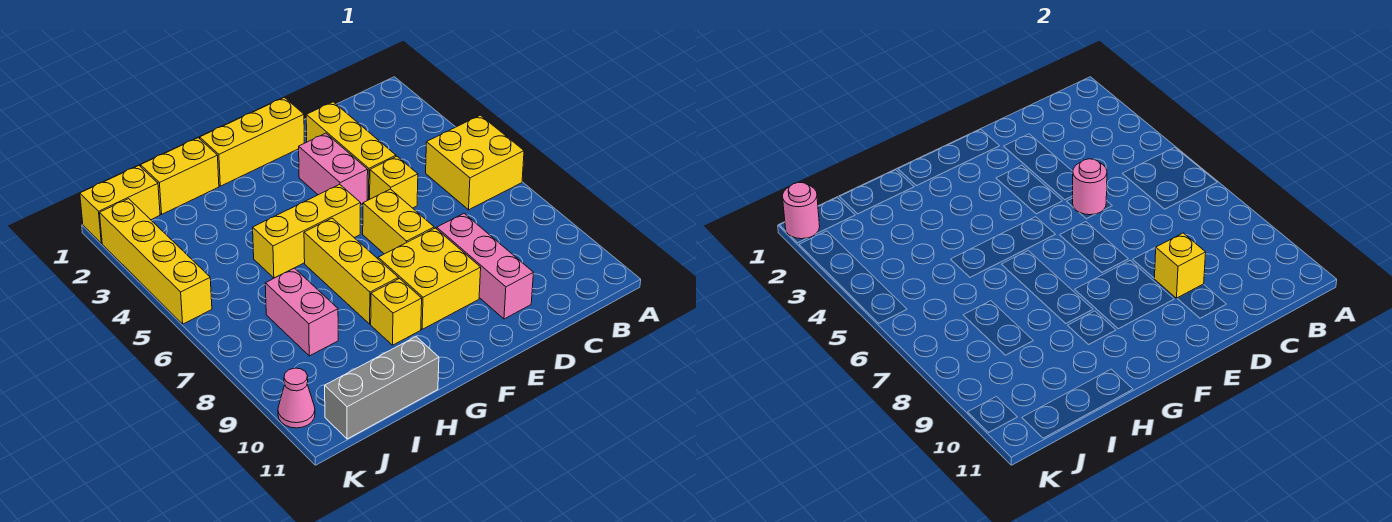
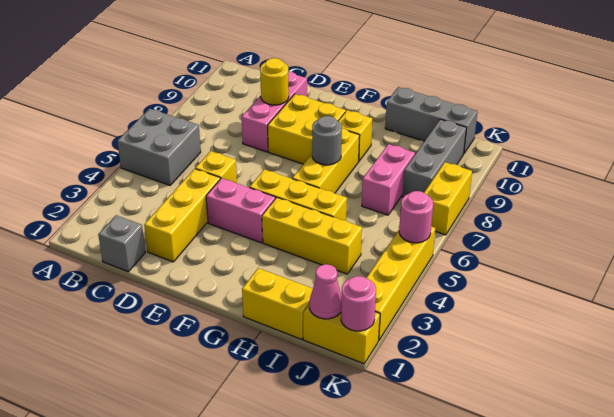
yellow 2x2 brick [426,115,524,210] -> grey 2x2 brick [117,108,201,185]
none -> grey 1x1 brick [98,215,145,272]
pink 1x1 round brick [1073,159,1107,215] -> pink 1x1 round brick moved to [399,191,433,243]
yellow 1x1 brick [1154,233,1206,298] -> yellow 1x1 round brick [260,58,289,105]
yellow 1x3 brick [200,97,304,186] -> yellow 1x3 brick moved to [262,198,362,274]
pink 1x2 brick [299,133,368,204] -> pink 1x2 brick turned to [206,178,275,243]
yellow 1x2 brick [363,189,434,254] -> yellow 1x2 brick moved to [424,162,472,235]
none -> grey 1x1 round brick [312,116,342,165]
none -> grey 1x3 brick [402,119,466,197]
pink 1x1 cone [278,368,315,428] -> pink 1x1 cone moved to [309,264,341,319]

